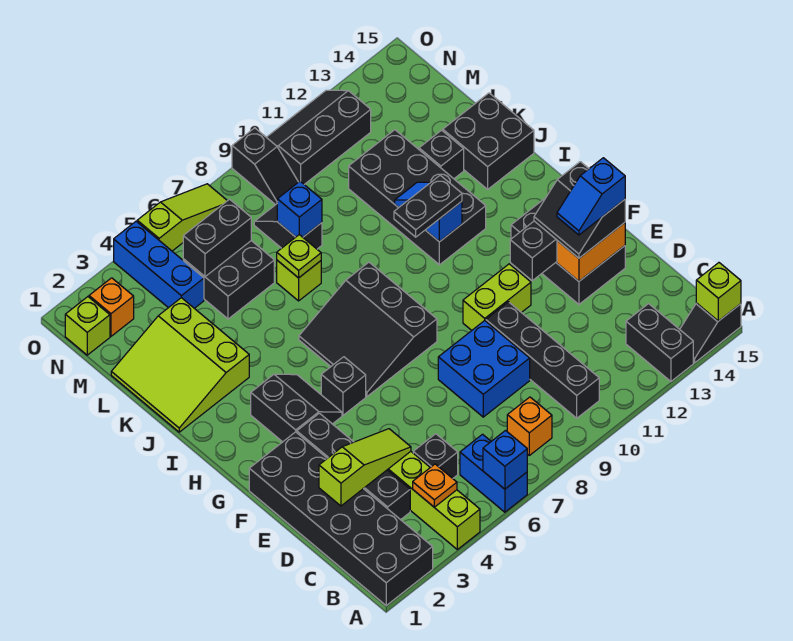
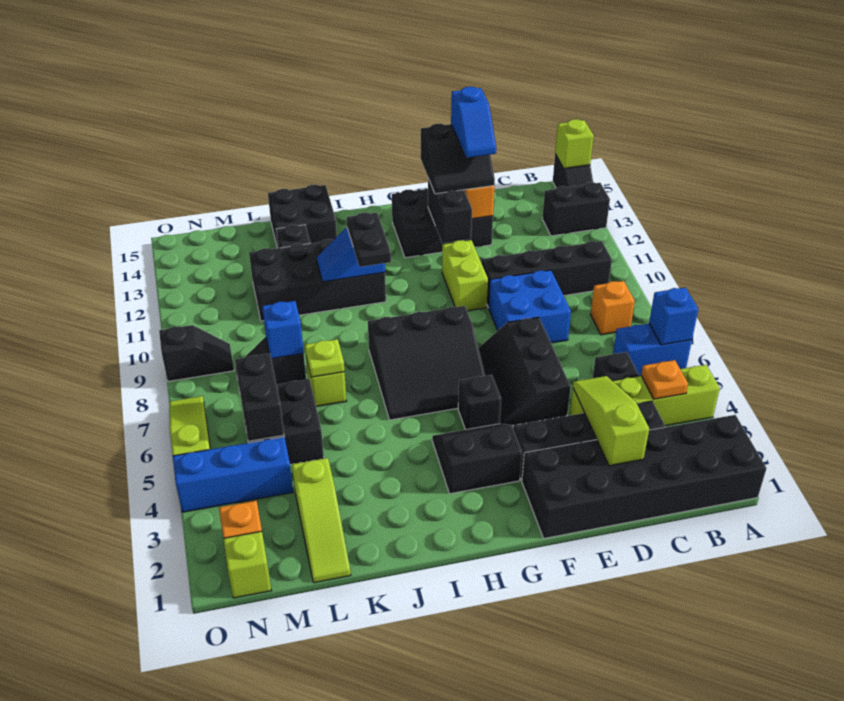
lime 3x3 slope [111,298,249,432] -> lime 1x3 slope [292,458,351,583]
black 2x3 slope [266,90,371,185] -> black 2x3 slope moved to [478,317,571,426]

